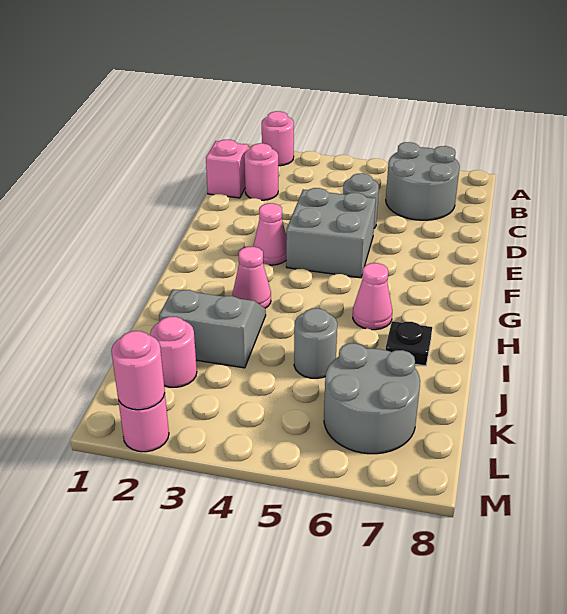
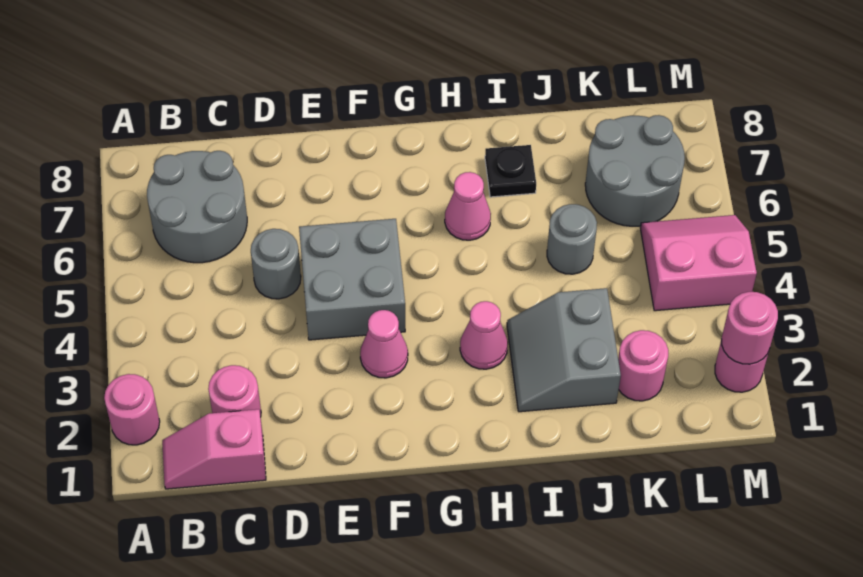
none -> pink 2x2 slope [640,215,757,311]

